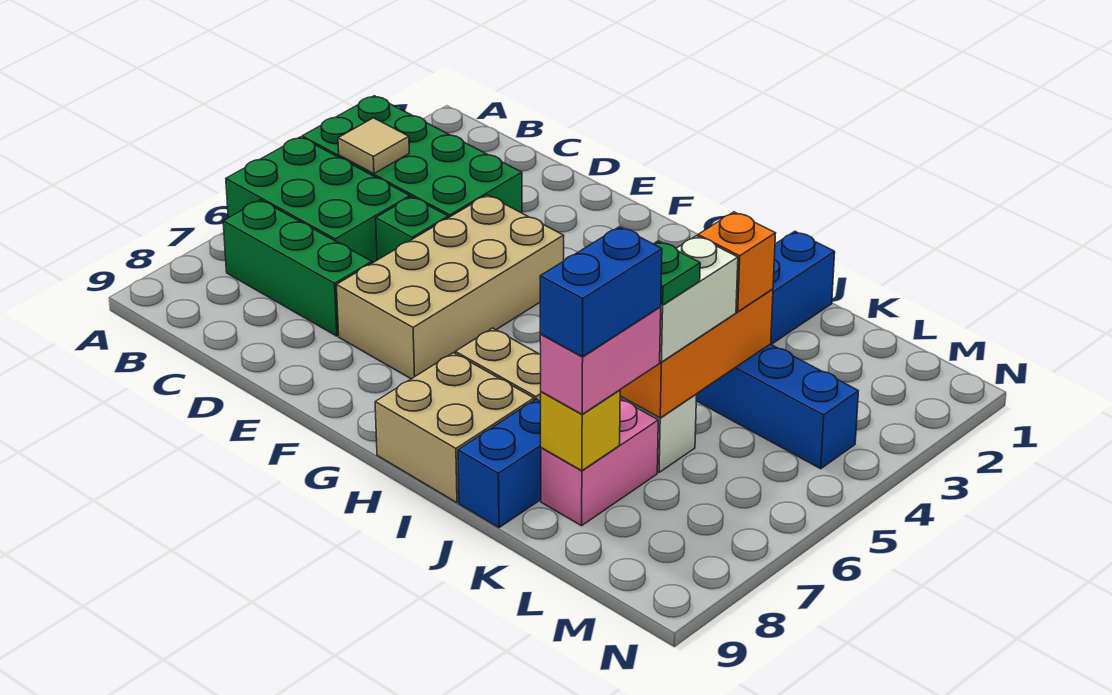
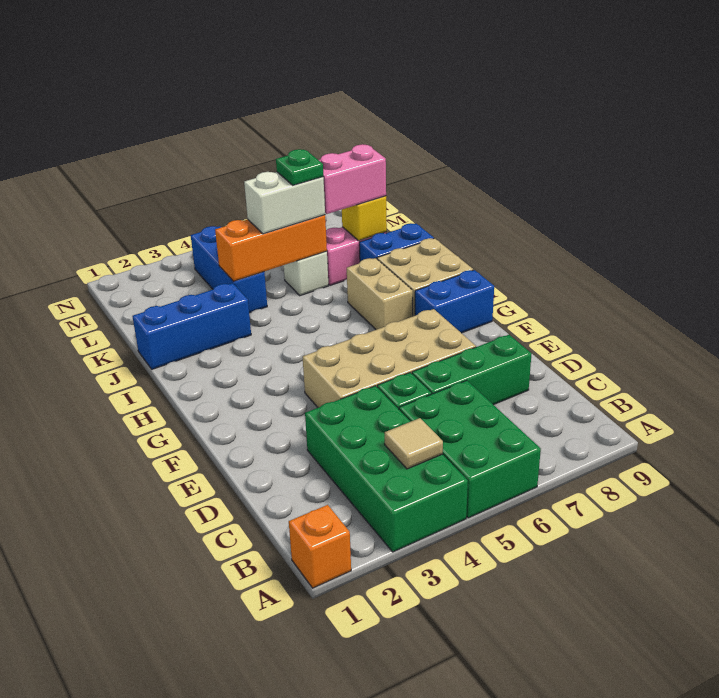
green 1x3 brick [223,200,372,336] -> green 1x3 brick turned to [412,335,532,405]
orange 1x1 brick [698,212,776,312] -> orange 1x1 brick moved to [289,505,351,588]
blue 1x2 brick [540,227,662,357] -> blue 1x2 brick moved to [415,270,494,333]

